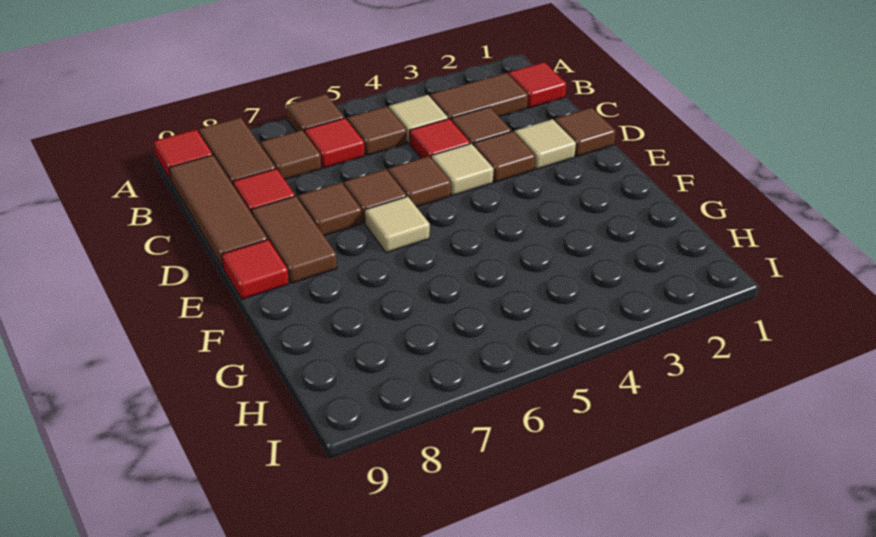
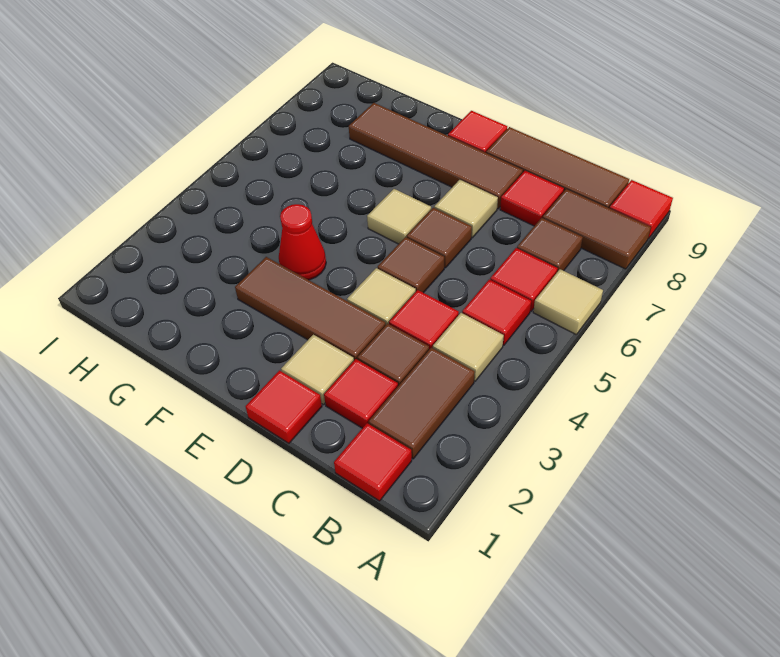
brown 1x1 tile [286,94,344,133] -> tan 1x1 tile [533,269,603,334]
brown 1x1 tile [347,106,407,156] -> red 1x1 tile [462,280,531,346]
none -> red 1x1 tile [324,359,398,428]
brown 1x1 tile [554,108,616,157] -> red 1x1 tile [246,370,322,443]
brown 1x1 tile [473,131,535,182] -> brown 1x3 tile [235,257,386,360]
brown 1x1 tile [298,182,362,236] -> tan 1x1 tile [434,180,498,238]
brown 1x2 tile [251,196,337,283] -> brown 1x4 tile [349,103,523,209]
none -> red 1x1 cone [279,204,326,280]

